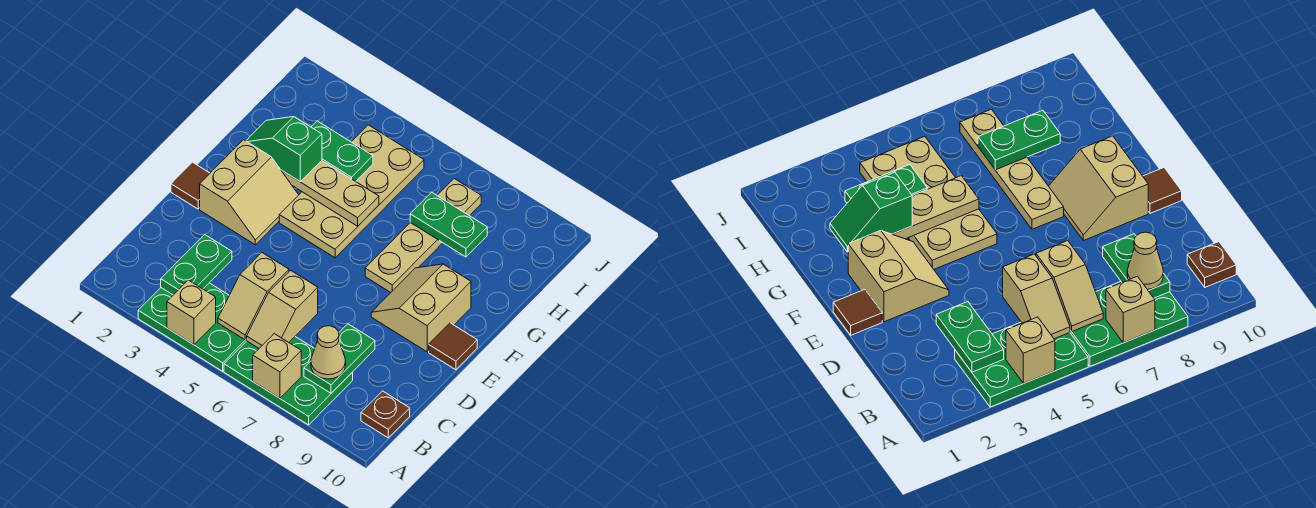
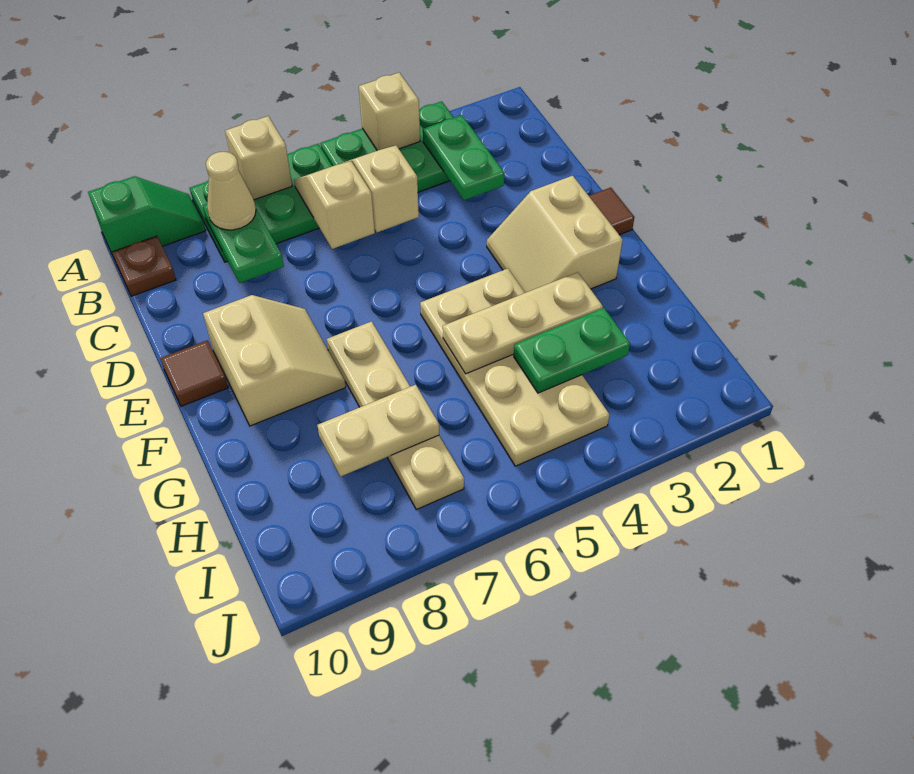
green 1x2 slope [246,117,322,181] -> green 1x2 slope moved to [88,176,206,257]
green 1x2 plate [410,192,487,257] -> tan 1x2 plate [317,385,439,477]

